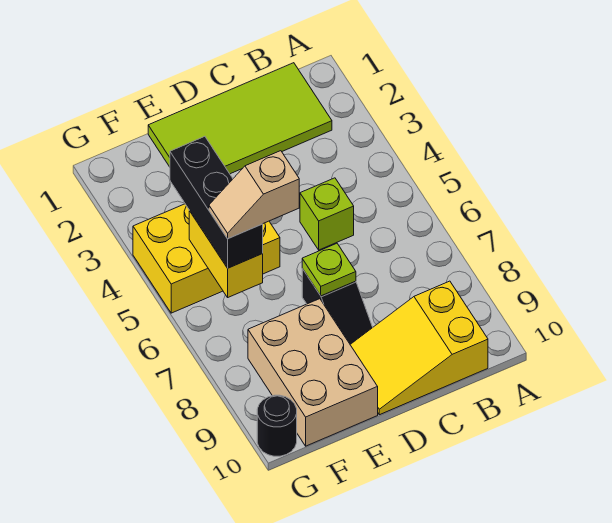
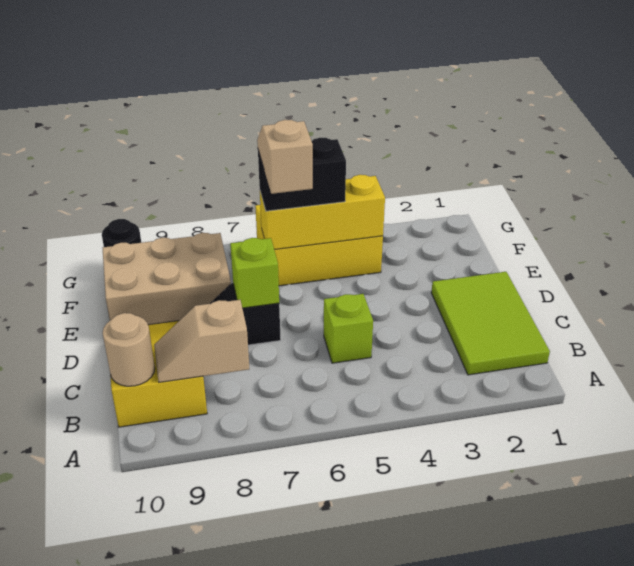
lime 2x4 tile [148,63,332,174] -> lime 2x3 tile [431,272,550,375]
none -> tan 1x2 slope [154,300,249,382]
none -> tan 1x1 round brick [103,313,155,386]
lime 1x1 plate [302,244,356,296] -> lime 1x1 brick [230,238,279,308]
yellow 2x3 brick [133,204,280,313] -> yellow 2x3 brick turned to [255,205,383,286]
black 1x3 brick [170,136,263,268] -> black 1x2 brick [258,138,346,211]
yellow 1x2 brick [189,211,263,297] -> yellow 1x3 brick [260,175,385,250]

